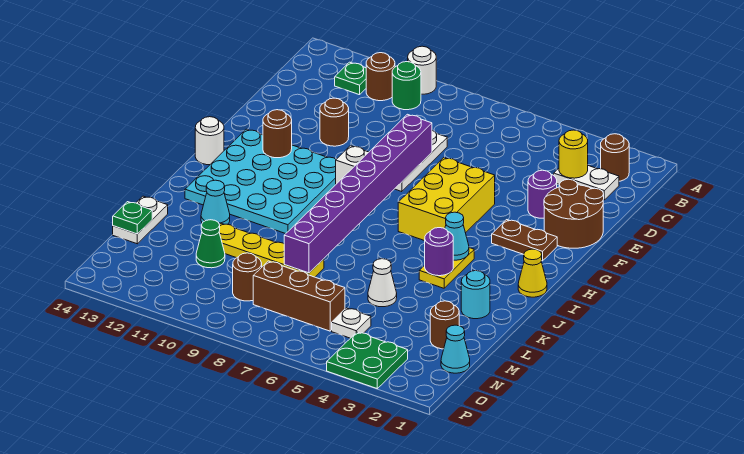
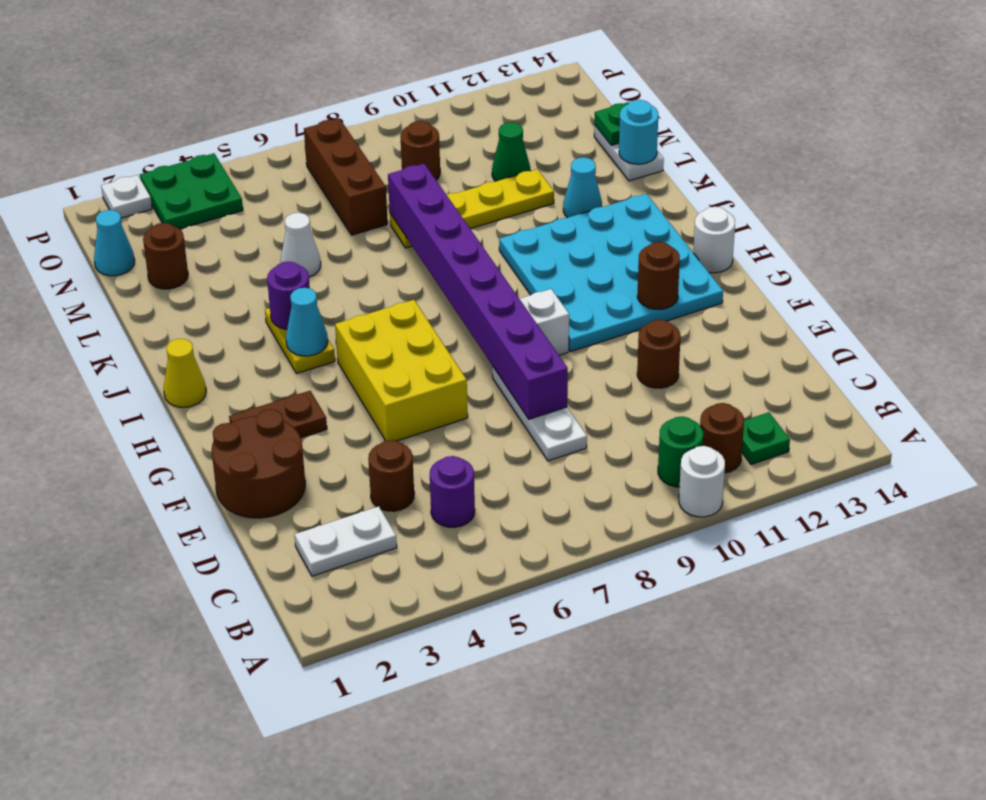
brown 1x1 round brick [601,134,629,181] -> brown 1x1 round brick moved to [368,440,414,511]
yellow 1x1 round brick [559,130,588,178] -> none
purple 1x1 round brick [528,170,557,218] -> purple 1x1 round brick moved to [430,456,475,527]
cyan 1x1 round brick [461,271,490,319] -> cyan 1x1 round brick moved to [619,100,658,164]
white 1x1 plate [332,308,371,338] -> white 1x1 plate moved to [101,175,152,218]
brown 1x3 brick [253,261,345,331] -> brown 1x3 brick turned to [304,118,388,235]

